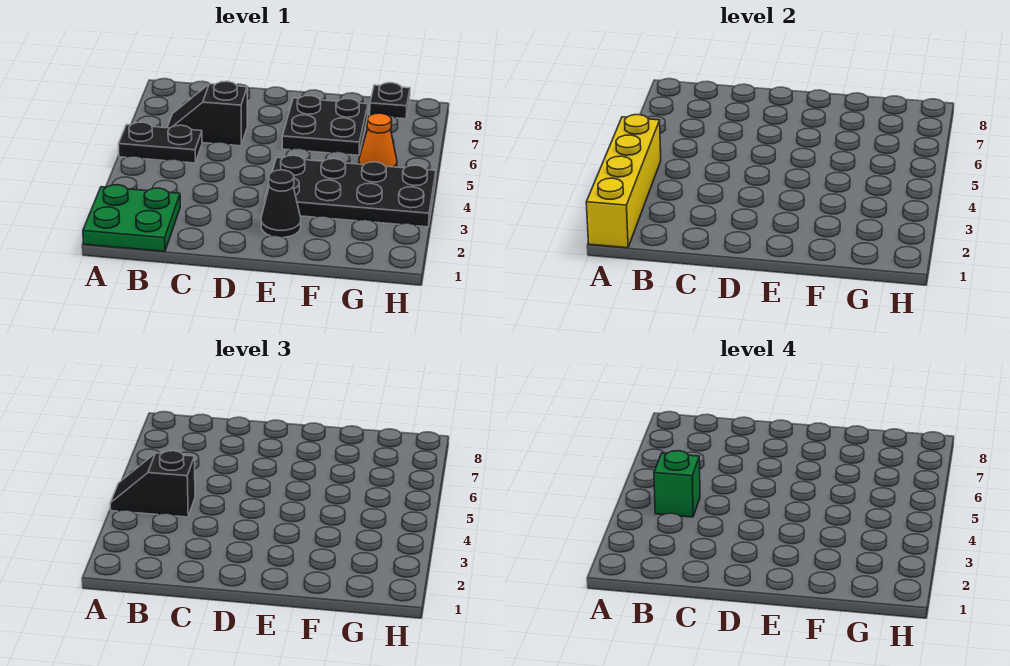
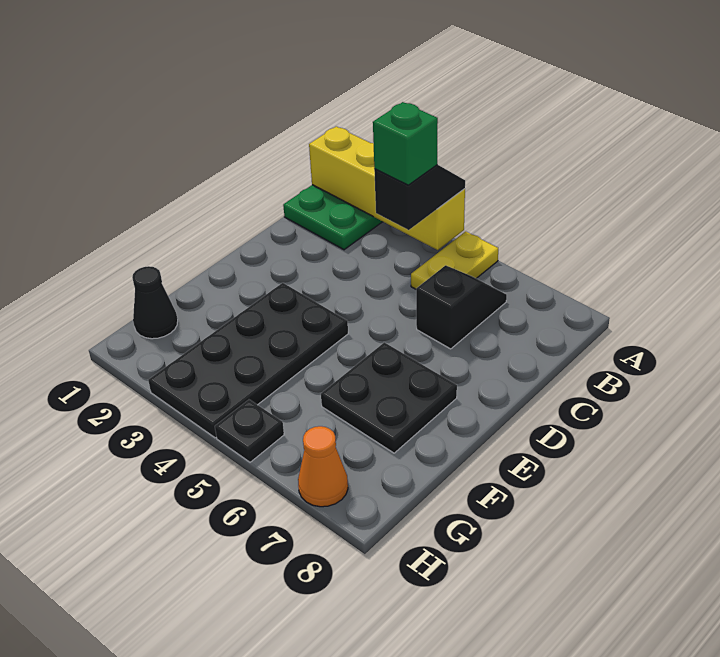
black 1x2 plate [118,122,202,163] -> yellow 1x2 plate [411,231,498,289]
black 1x1 cone [261,170,301,237] -> black 1x1 cone moved to [132,266,178,339]
orange 1x1 cone [359,113,397,167] -> orange 1x1 cone moved to [298,426,348,507]
black 1x1 plate [370,83,410,119] -> black 1x1 plate moved to [215,400,284,462]

